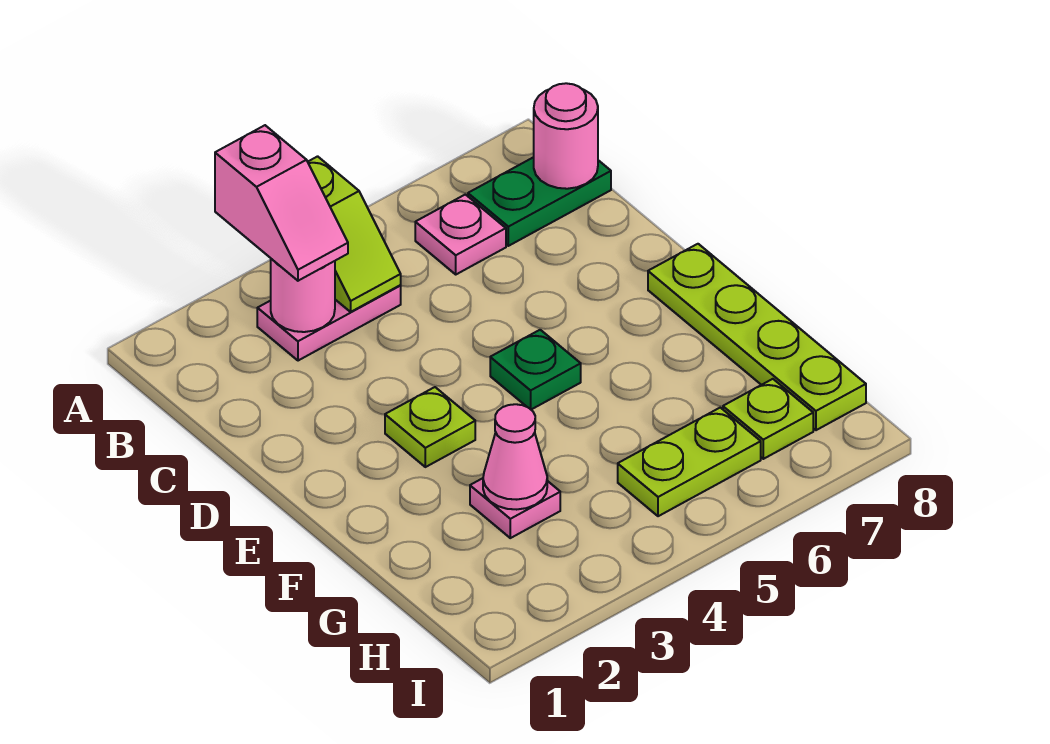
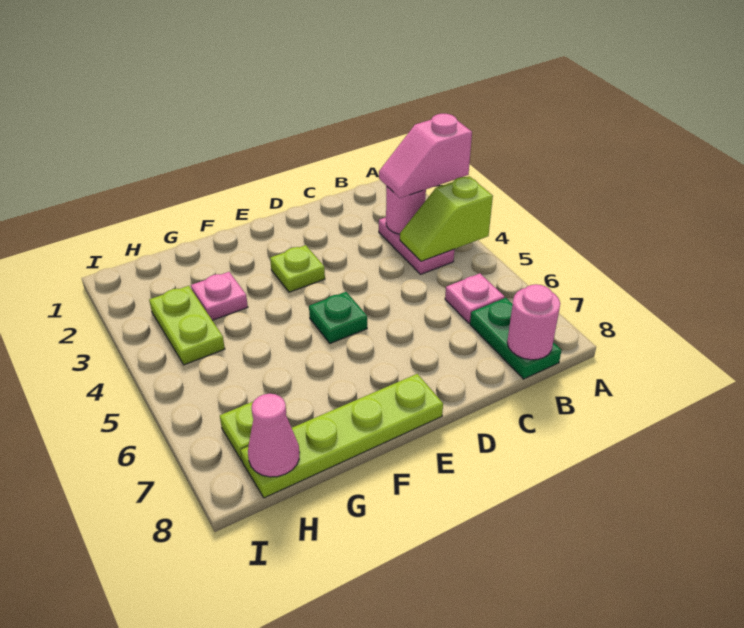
pink 1x1 cone [483,404,547,510] -> pink 1x1 cone moved to [248,394,300,477]
lime 1x2 plate [618,408,761,516] -> lime 1x2 plate moved to [149,286,225,365]

